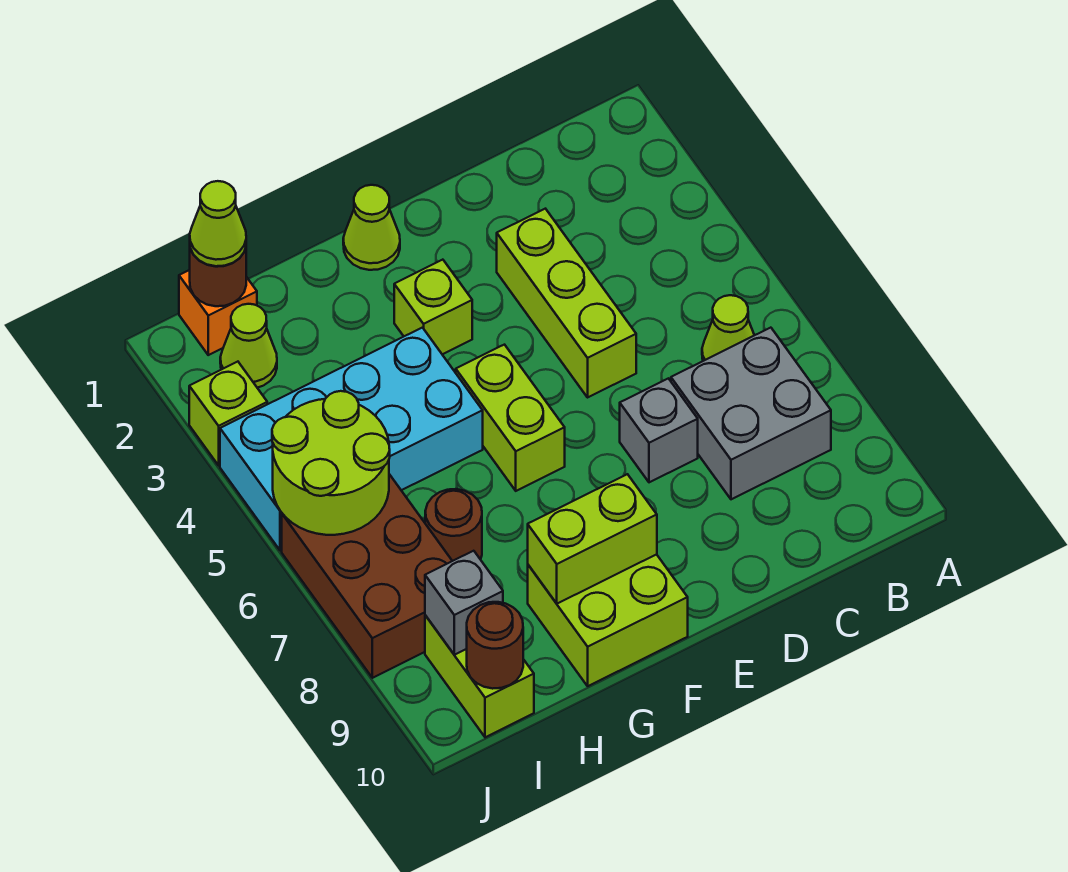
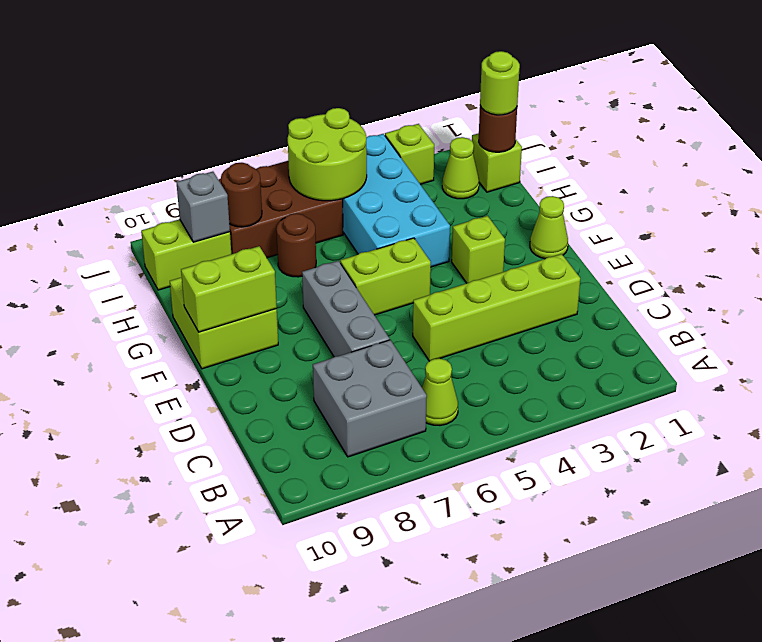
lime 1x3 brick [497,209,636,397] -> lime 1x4 brick [413,254,580,361]
grey 1x1 brick [620,378,698,482] -> grey 1x3 brick [302,261,390,357]
lime 1x2 brick [528,474,657,604] -> lime 1x2 brick turned to [181,246,277,332]
orange 1x1 brick [179,270,257,355] -> lime 1x1 brick [472,133,522,192]
lime 1x1 cone [190,181,246,266] -> lime 1x1 round brick [480,51,520,115]
brown 1x1 round brick [467,602,523,689] -> brown 1x1 round brick moved to [221,163,262,227]

